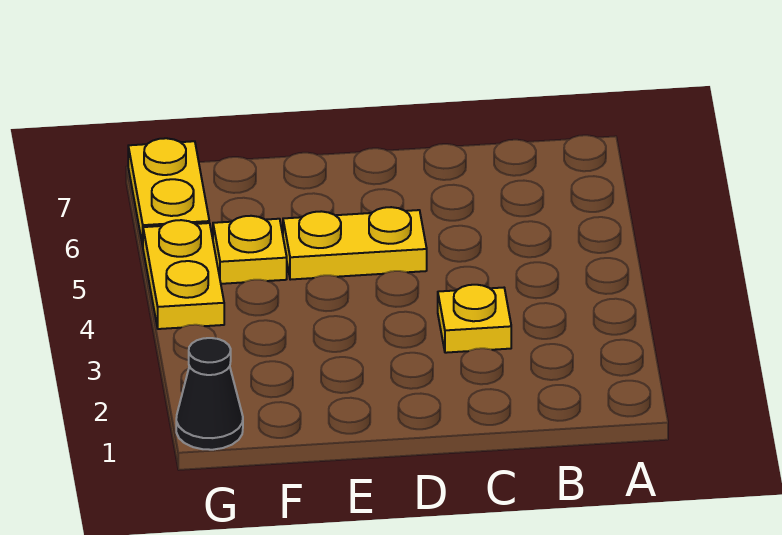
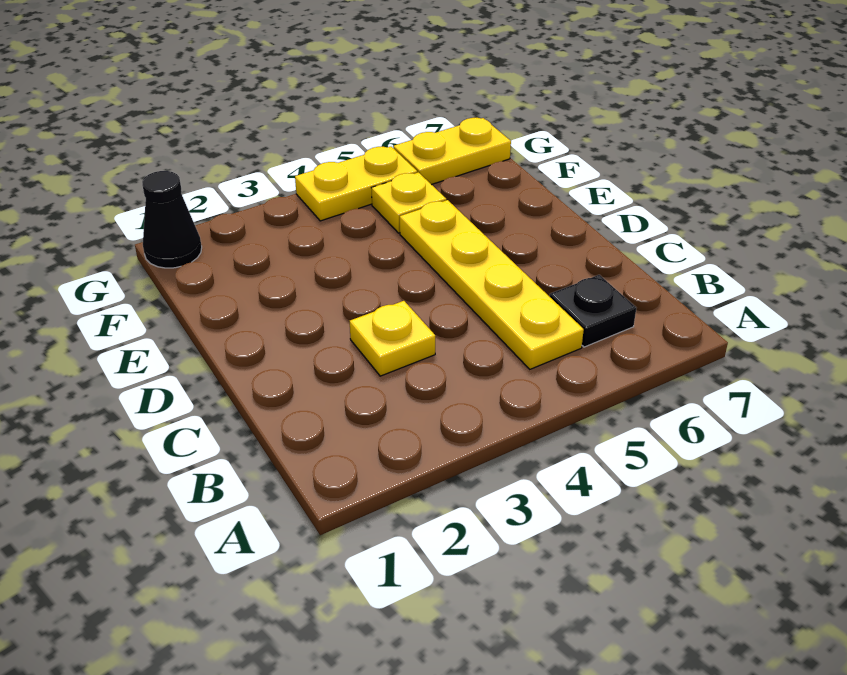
none -> black 1x1 plate [549,275,636,347]
yellow 1x2 plate [283,207,427,280] -> yellow 1x4 plate [400,200,584,369]

